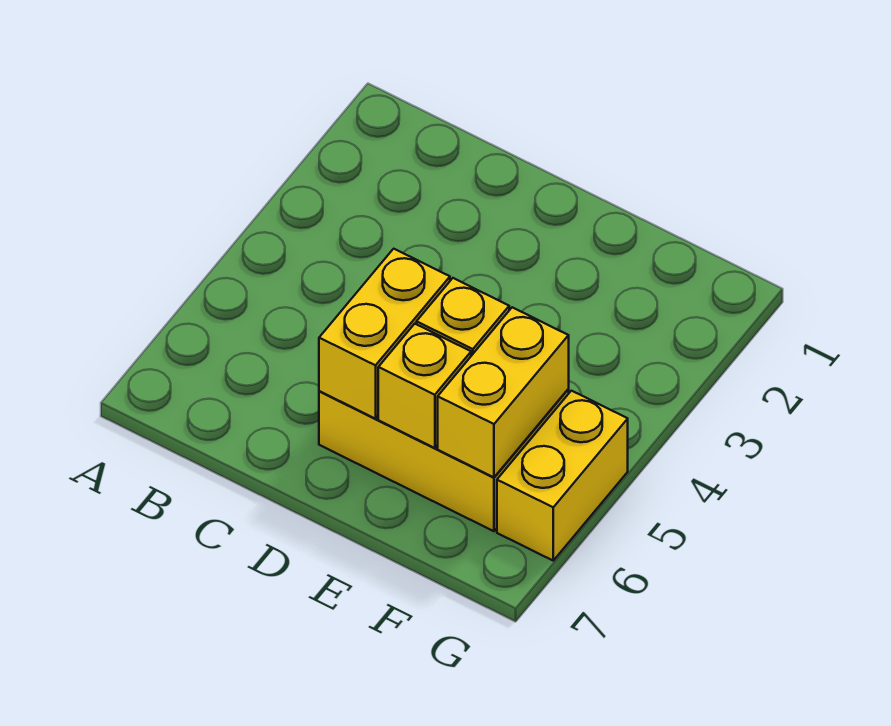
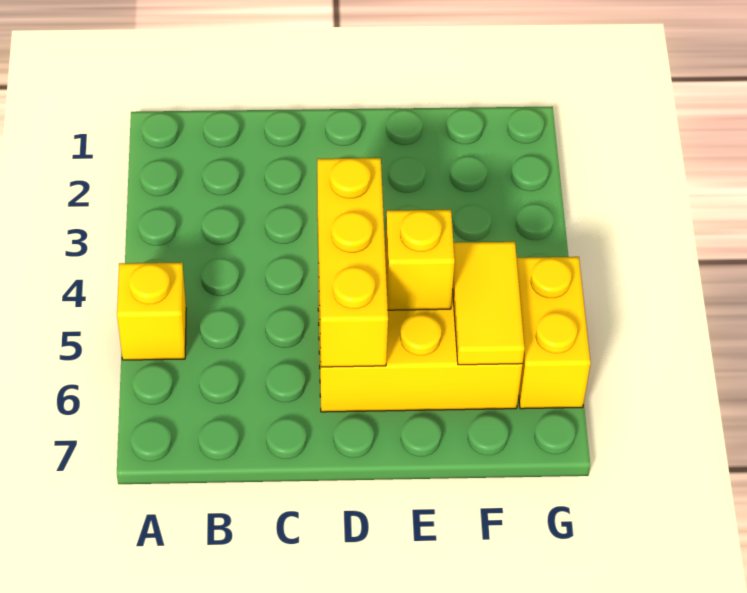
yellow 1x2 brick [319,249,450,419] -> yellow 1x3 brick [317,158,388,367]
yellow 1x1 brick [378,324,471,448] -> yellow 1x1 brick moved to [117,262,186,360]
yellow 1x2 brick [438,307,569,477] -> yellow 1x2 tile [453,242,525,365]

